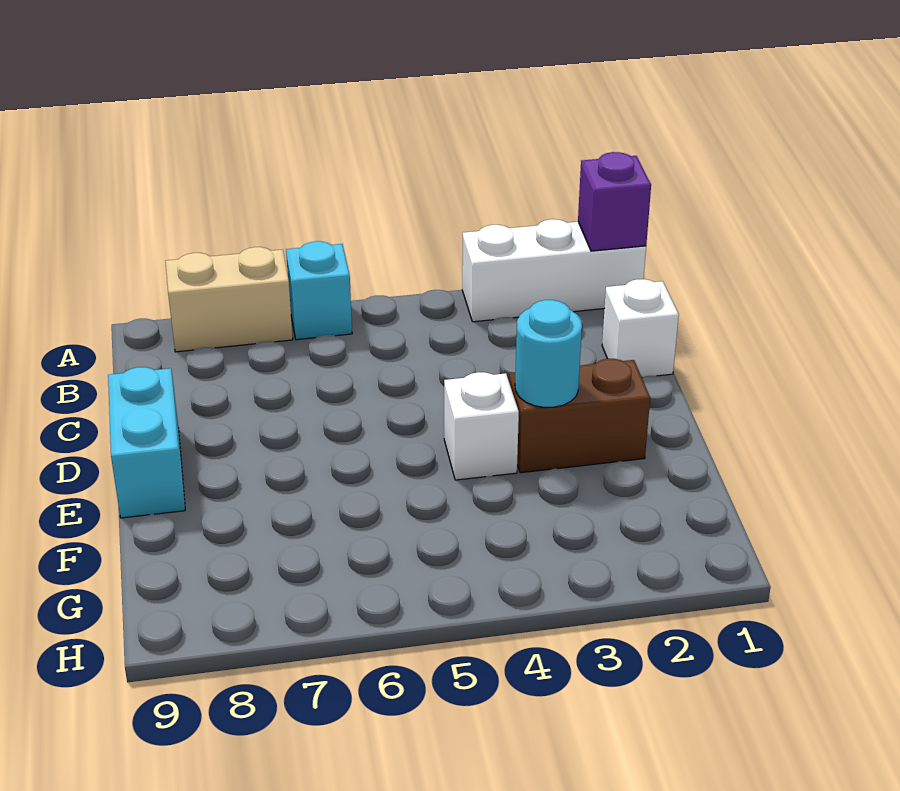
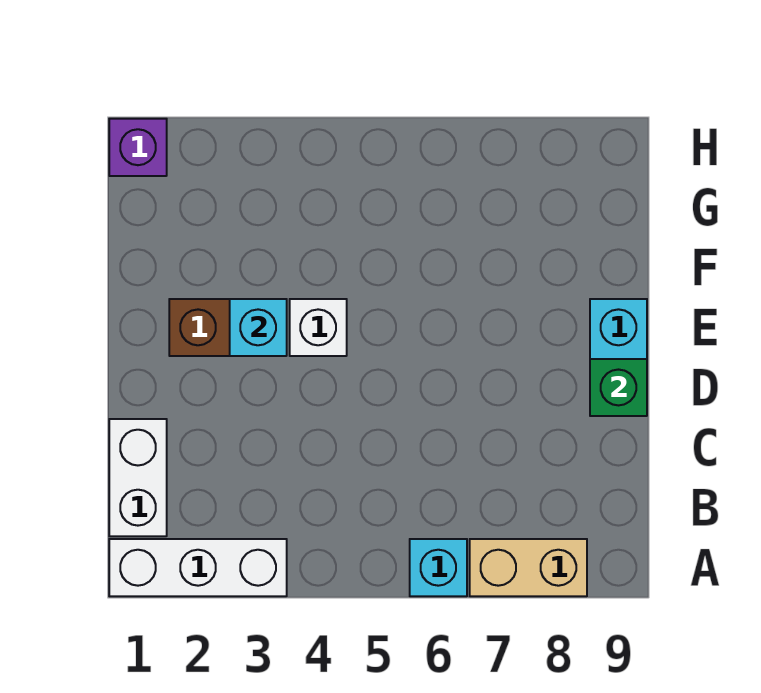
purple 1x1 brick [578,152,651,251] -> purple 1x1 brick moved to [109,119,167,176]
white 1x1 brick [602,279,679,377] -> white 1x2 brick [109,419,167,536]
none -> green 1x1 brick [590,359,647,416]
cyan 1x1 round brick [515,300,582,407] -> cyan 1x1 brick [230,299,287,356]

